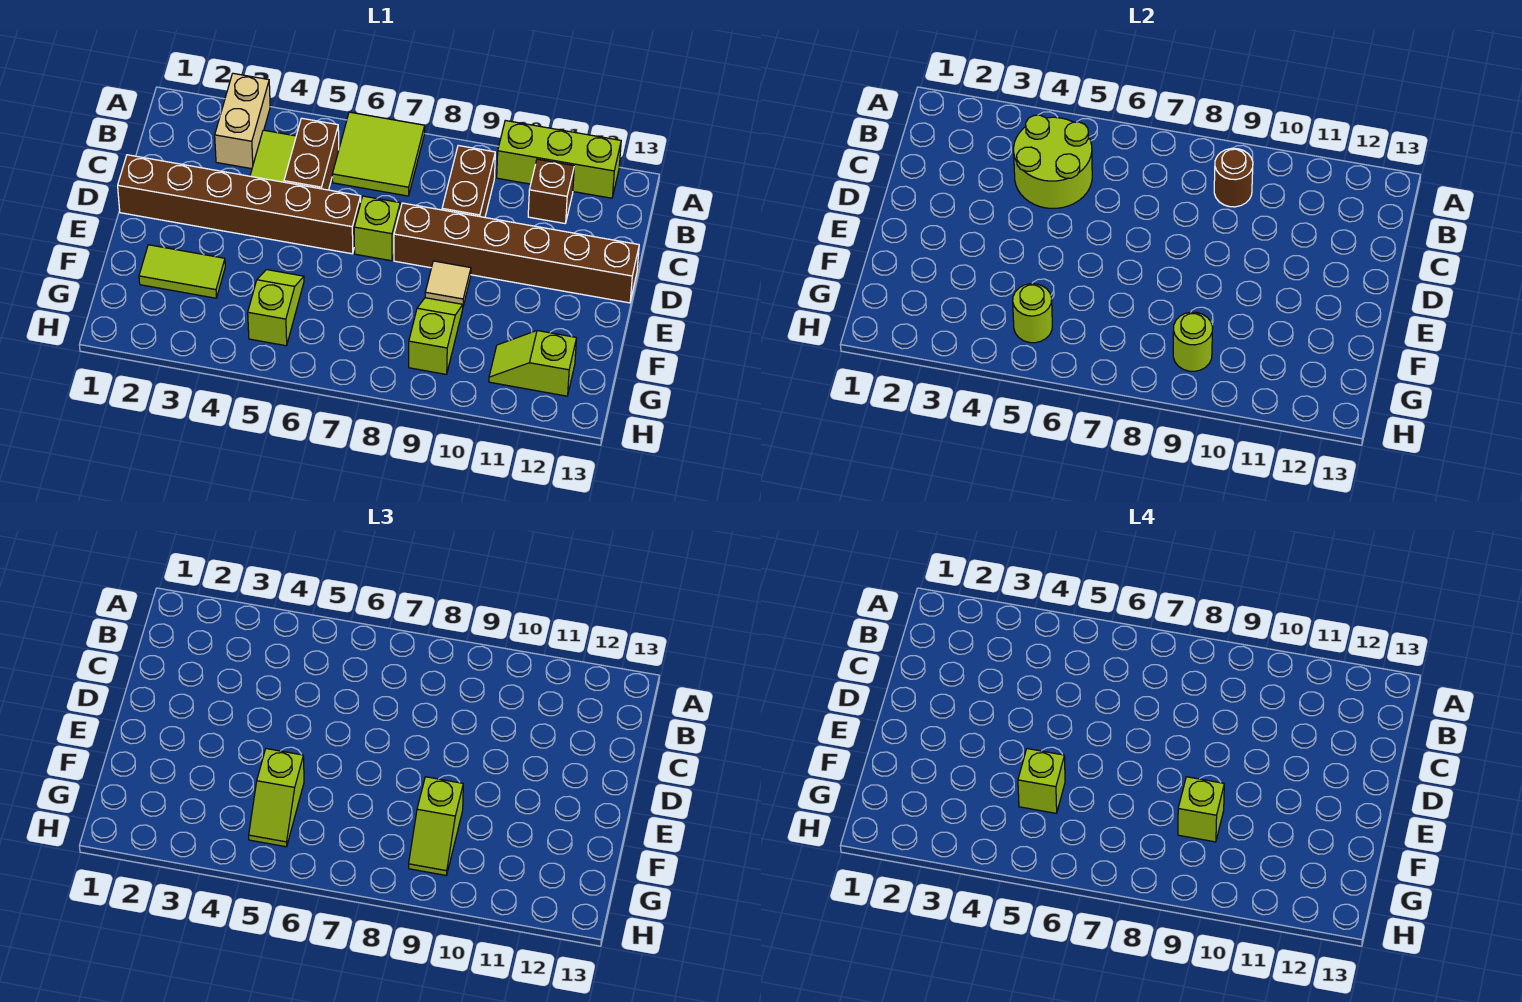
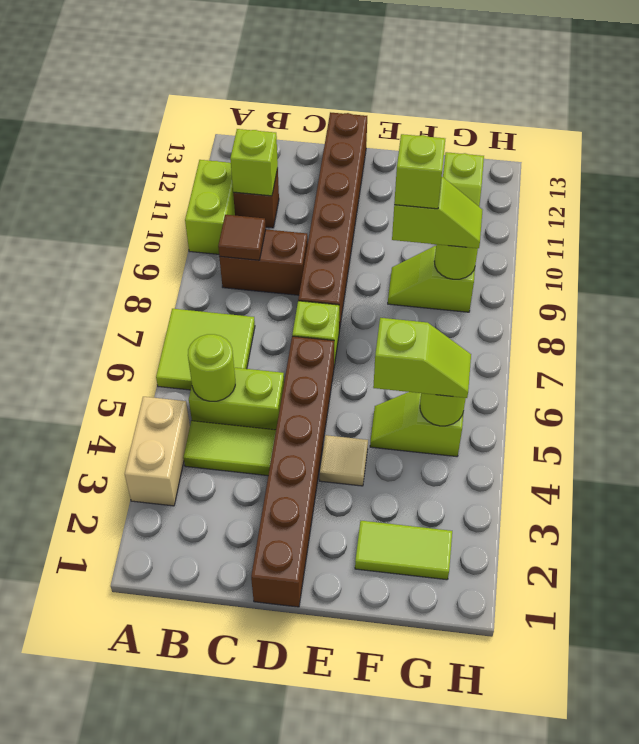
tan 1x2 brick [215,73,270,169] -> tan 1x2 brick turned to [125,397,190,506]
lime 1x3 brick [497,120,621,198] -> lime 1x2 brick [185,160,235,254]
lime 2x2 round brick [1014,115,1092,209] -> lime 1x1 round brick [188,334,235,401]
brown 1x2 brick [284,118,339,190] -> lime 1x2 brick [189,368,284,430]
brown 1x1 round brick [1214,148,1253,207] -> brown 1x1 tile [218,215,266,260]
tan 1x1 tile [425,261,471,306] -> tan 1x1 tile moved to [320,435,368,486]
lime 1x2 tile [139,245,225,298] -> lime 1x2 tile turned to [355,521,452,580]
lime 1x1 brick [1018,749,1065,813] -> lime 1x1 brick moved to [230,129,278,196]

